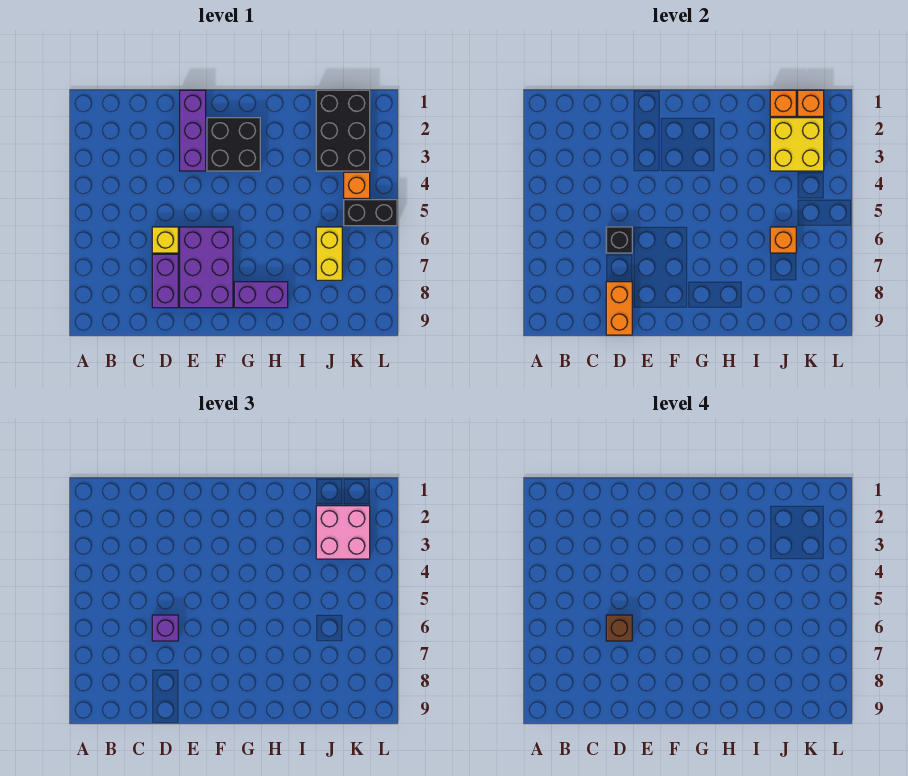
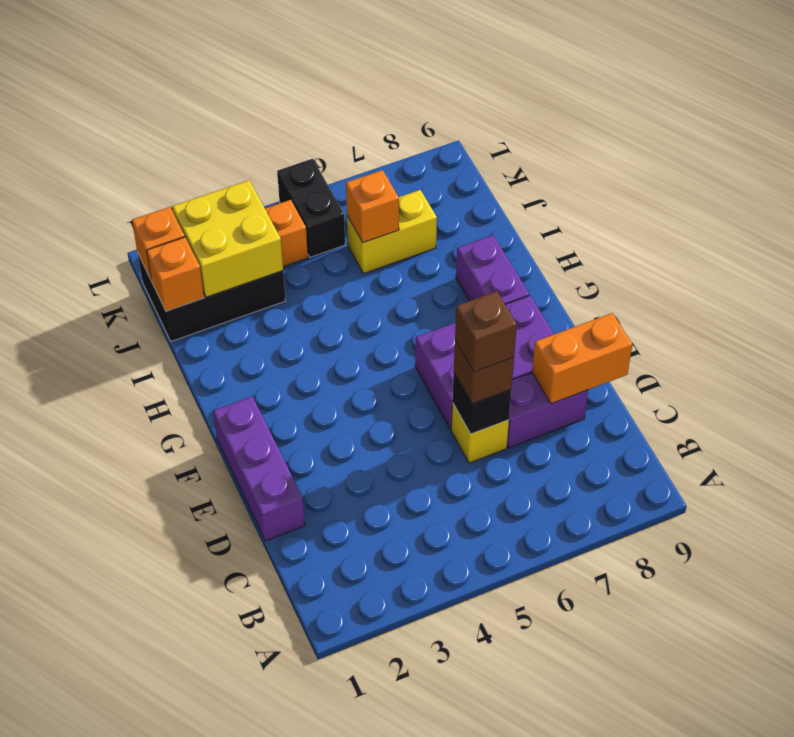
purple 1x1 brick [152,615,178,641] -> brown 1x1 brick [454,340,514,404]
purple 1x3 brick [180,90,206,171] -> purple 1x3 brick turned to [213,396,305,541]
black 2x2 brick [207,118,260,171] -> none
pink 2x2 brick [316,506,370,559] -> none

